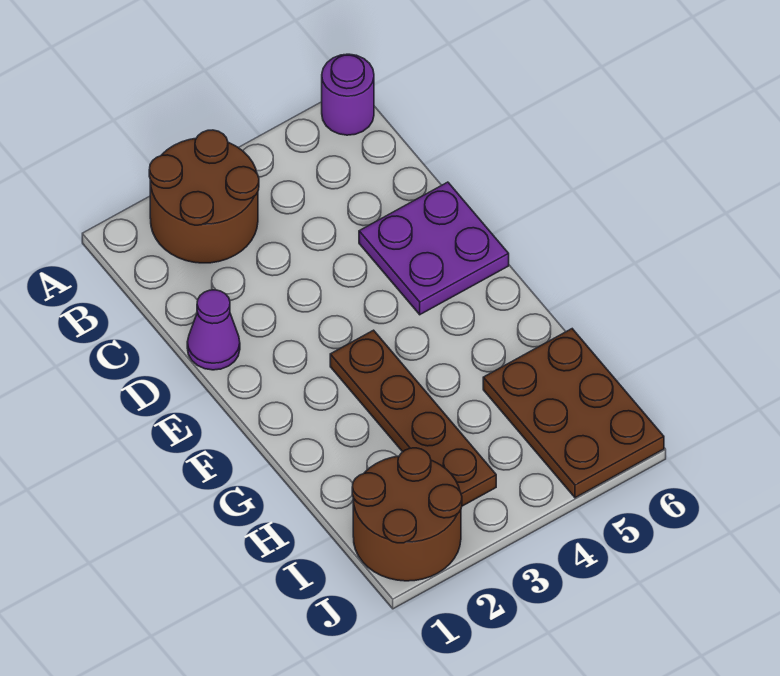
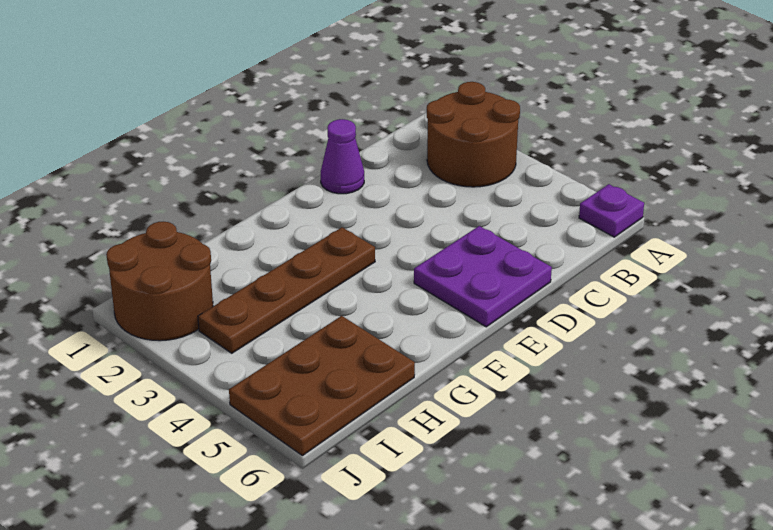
purple 1x1 round brick [322,54,374,135] -> purple 1x1 plate [579,184,644,237]

